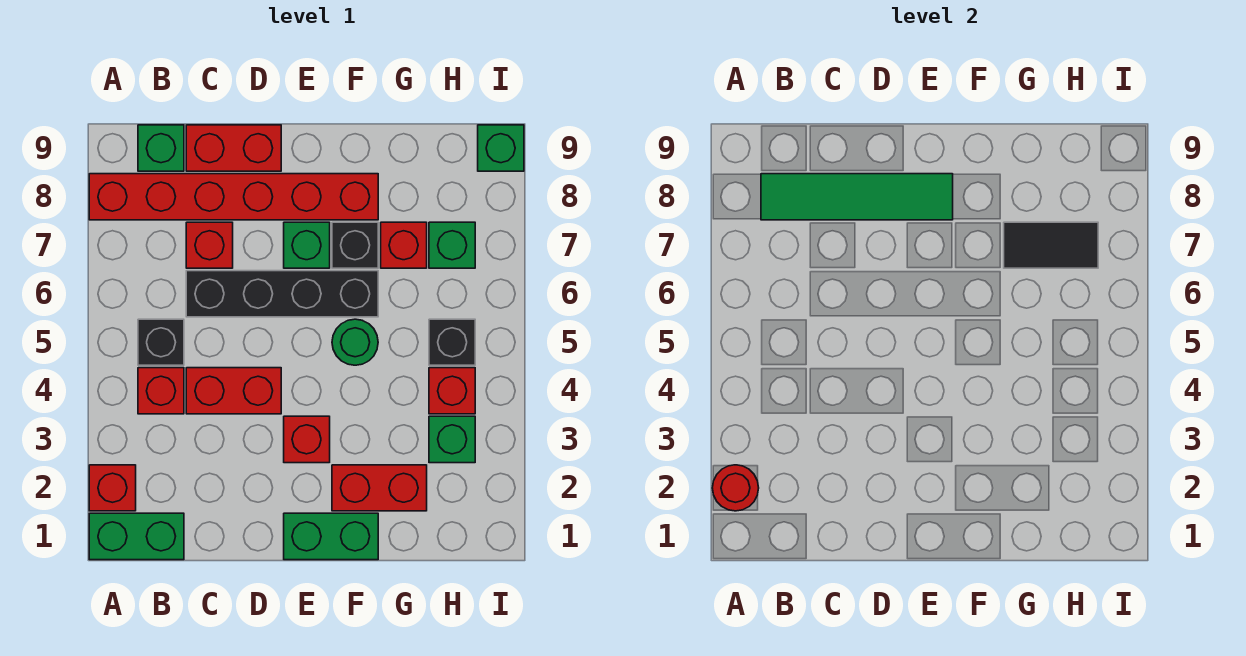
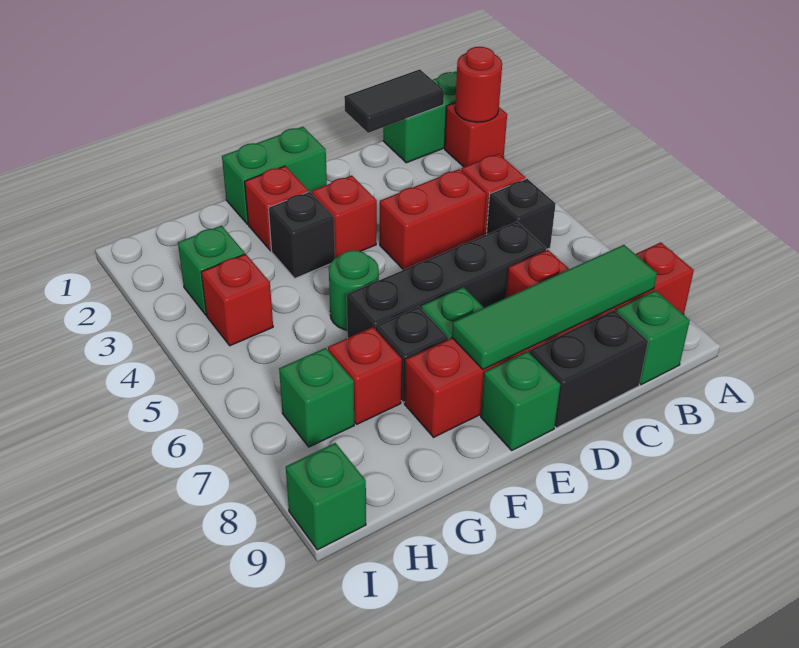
red 1x2 brick [186,125,281,171] -> black 1x2 brick [530,310,648,428]
none -> green 1x1 brick [481,351,560,450]
red 1x2 brick [332,465,427,511] -> red 1x1 brick [245,166,309,251]
black 1x2 tile [1004,222,1098,268] -> black 1x2 tile moved to [344,69,444,133]
black 1x1 brick [429,319,475,365] -> black 1x1 brick moved to [268,192,335,278]

